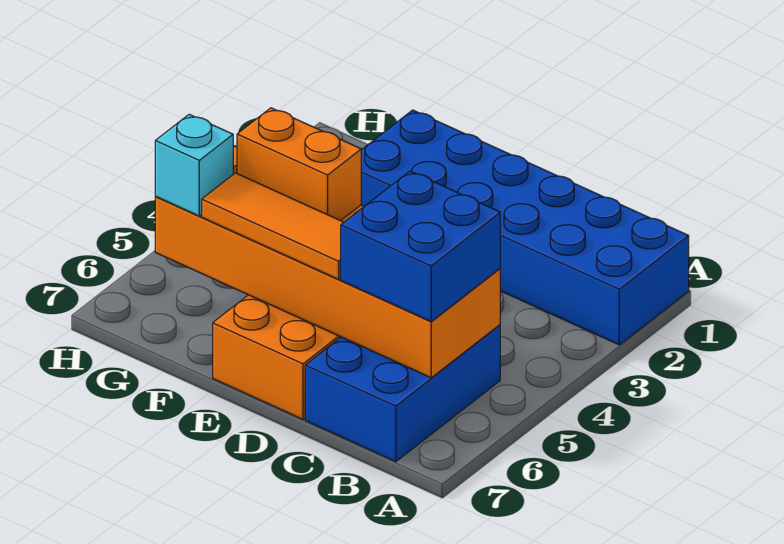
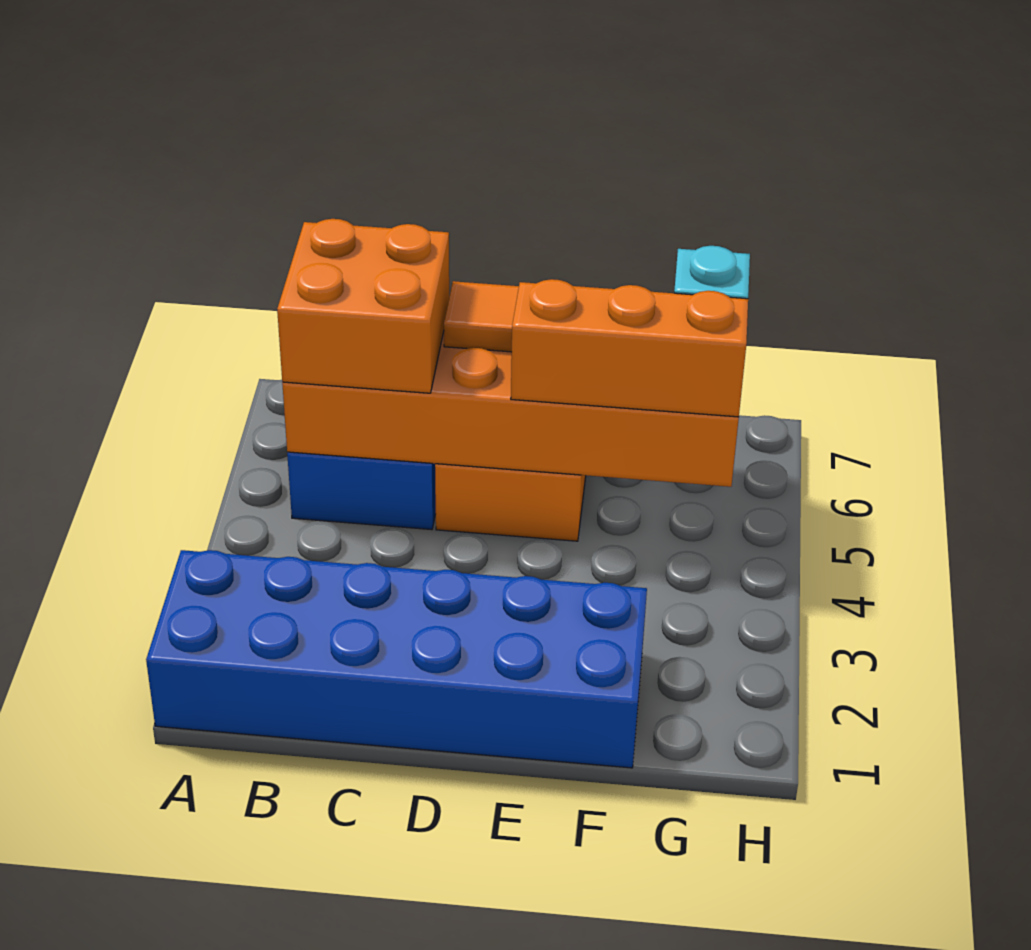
blue 2x2 brick [341,171,500,322] -> orange 2x2 brick [277,219,449,393]
orange 1x2 brick [237,108,361,221] -> orange 1x3 brick [511,279,748,417]

